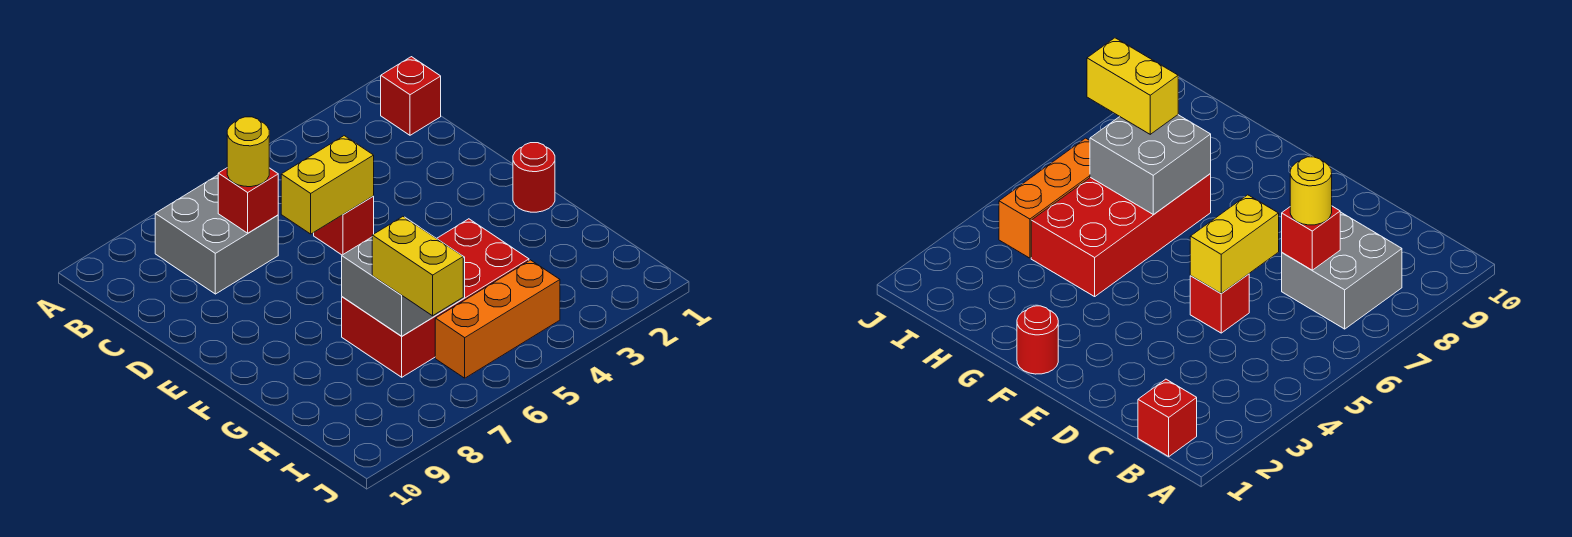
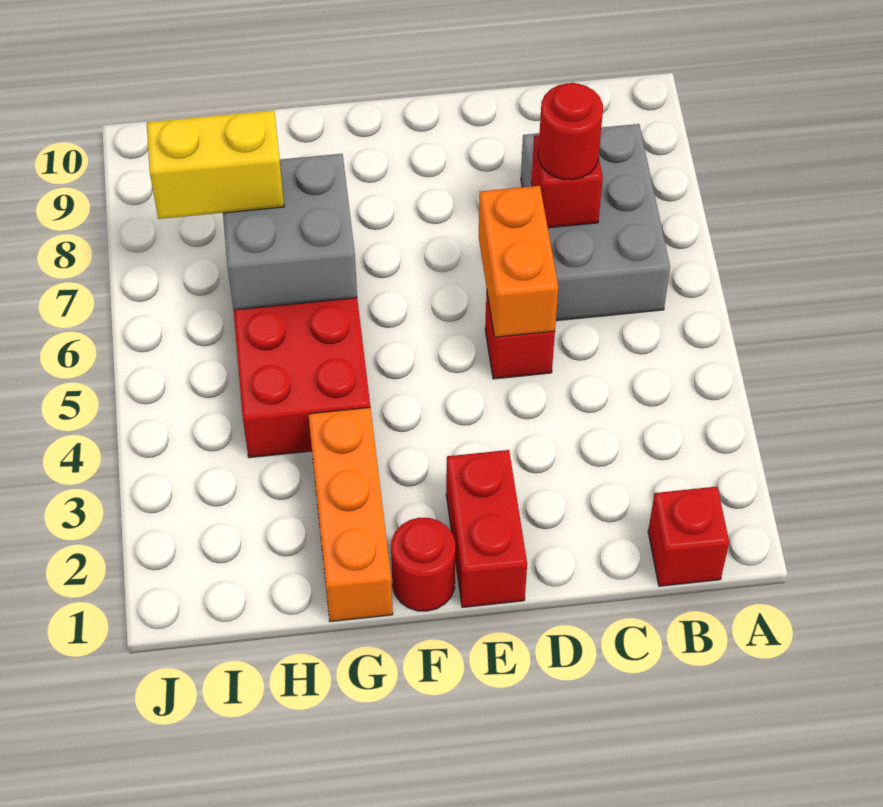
grey 2x2 brick [155,175,278,294] -> grey 2x3 brick [521,124,670,321]
yellow 1x1 round brick [227,117,269,187] -> red 1x1 round brick [538,83,603,180]
yellow 1x2 brick [281,136,374,234] -> orange 1x2 brick [479,186,558,337]
none -> red 1x2 brick [446,450,527,607]
orange 1x3 brick [435,260,560,378] -> orange 1x3 brick moved to [308,407,393,622]

